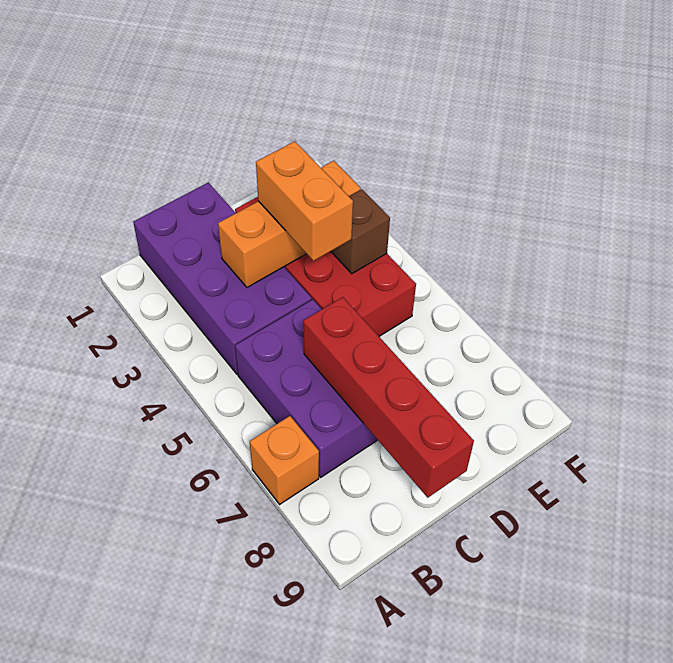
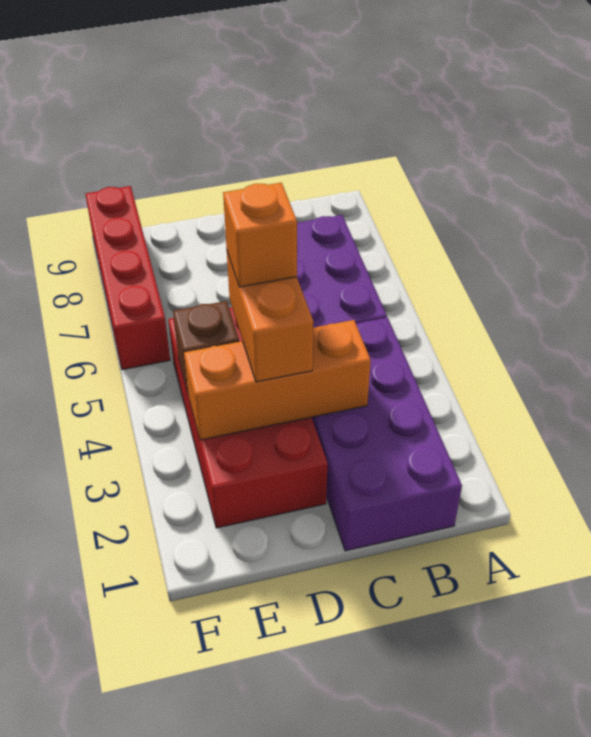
orange 1x1 brick [250,416,319,504] -> orange 1x1 brick moved to [223,183,297,287]
red 1x4 brick [303,297,474,498] -> red 1x4 brick moved to [85,186,170,370]

